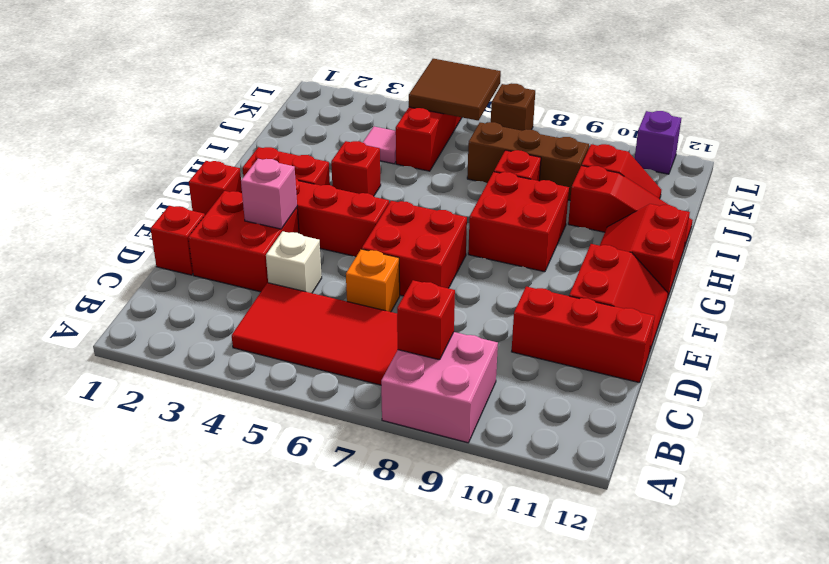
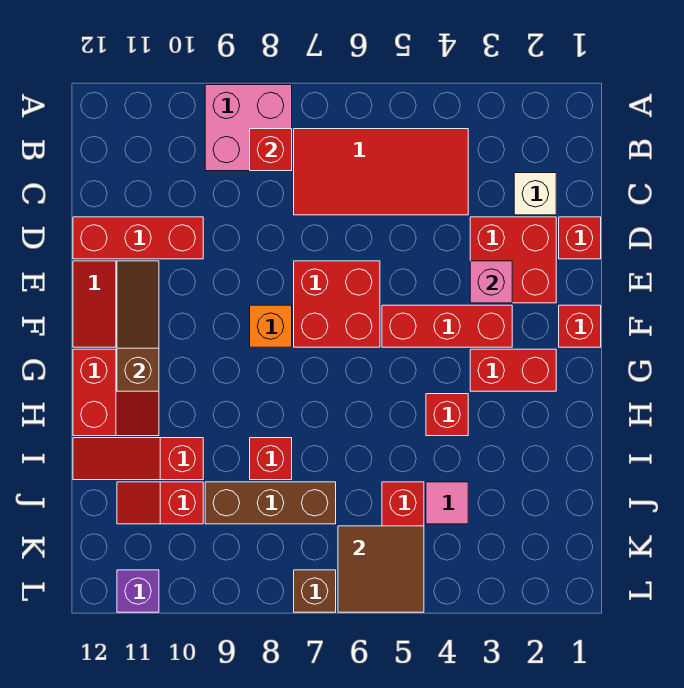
white 1x1 brick [266,231,322,293] -> white 1x1 brick moved to [514,173,556,215]
orange 1x1 brick [346,249,400,312] -> orange 1x1 brick moved to [250,305,292,347]
none -> brown 1x3 slope [117,261,159,391]
red 2x2 brick [468,172,569,272] -> none

